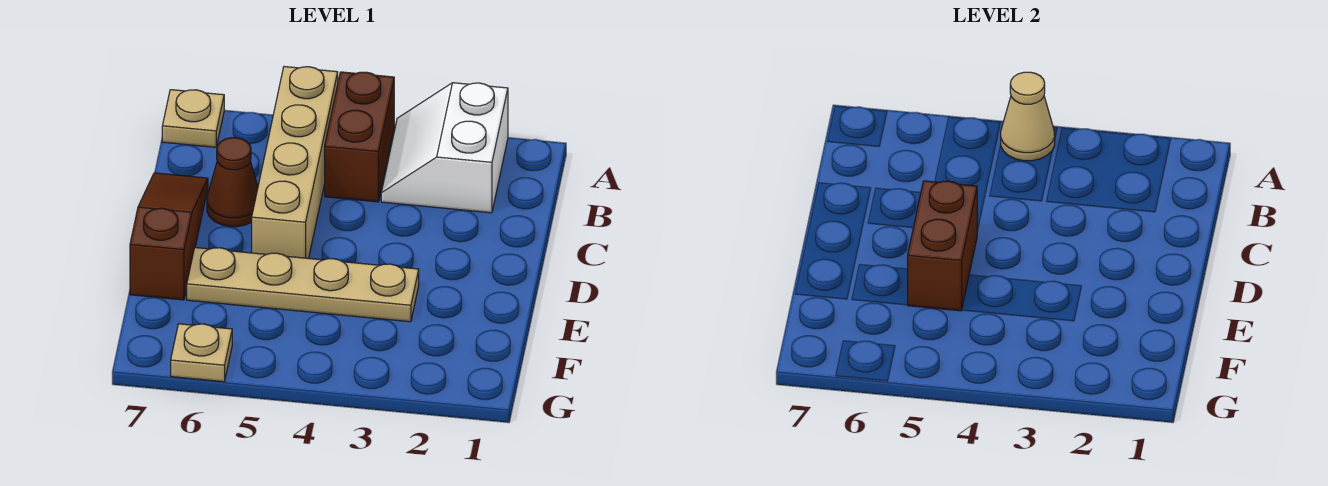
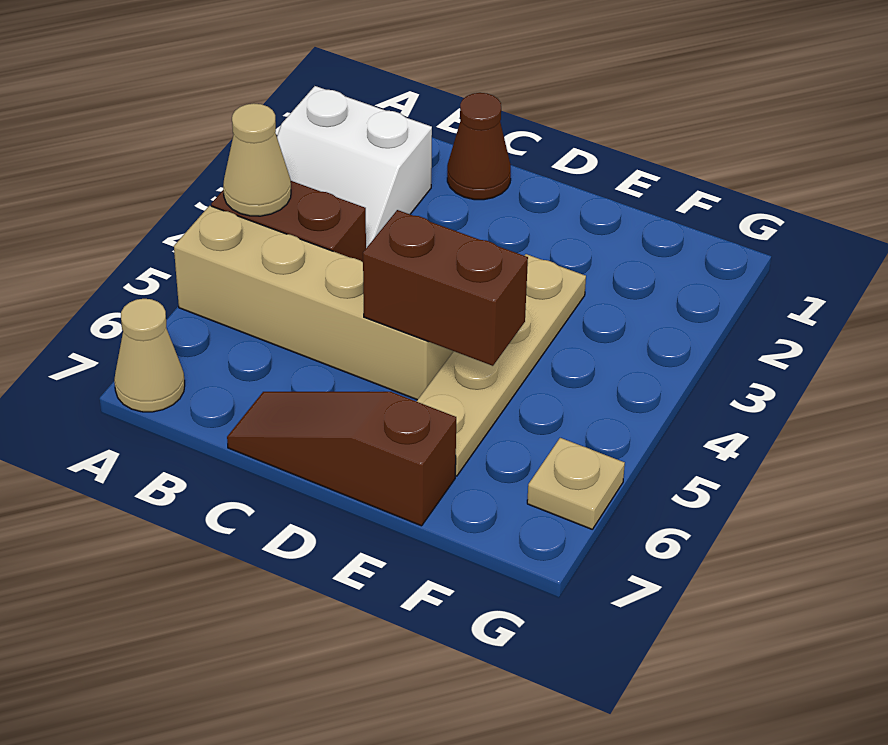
tan 1x1 plate [162,90,224,147] -> tan 1x1 cone [114,299,185,412]
brown 1x1 cone [207,138,258,227] -> brown 1x1 cone moved to [447,93,511,200]

